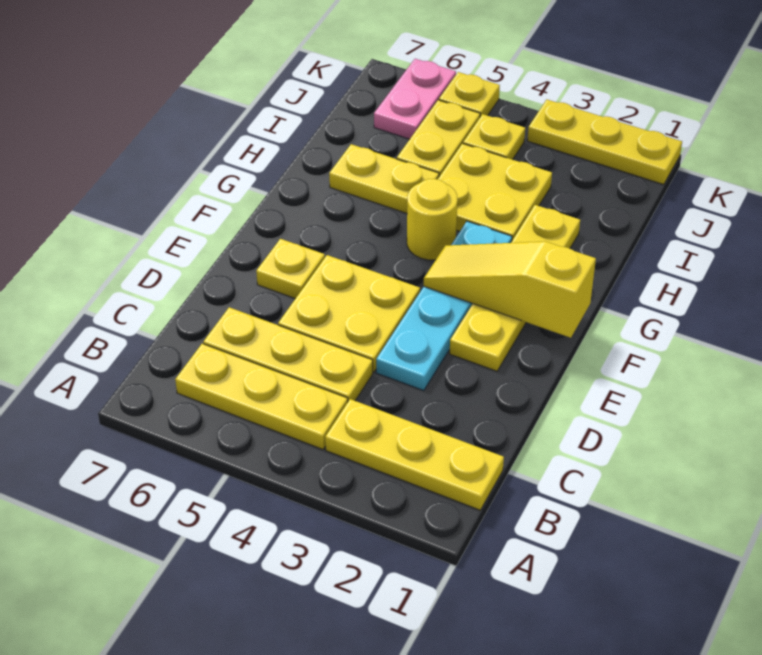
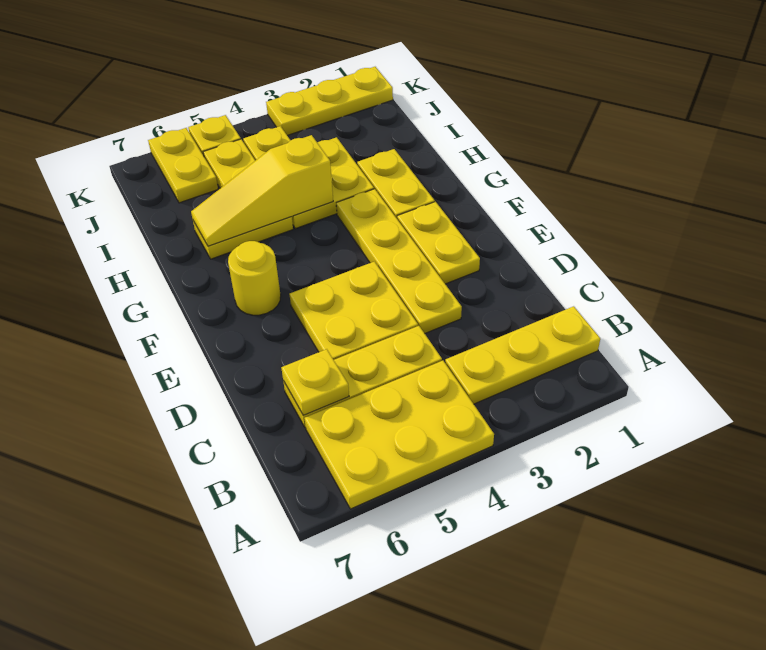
yellow 1x3 plate [175,344,348,449] -> yellow 2x3 plate [305,361,494,509]
cyan 1x4 plate [376,221,512,391] -> yellow 1x4 plate [336,189,462,333]
yellow 1x1 plate [256,239,325,299] -> yellow 1x1 plate moved to [281,349,349,415]
yellow 1x3 slope [424,241,596,338] -> yellow 1x3 slope moved to [191,135,333,246]
yellow 1x1 round brick [407,179,458,260] -> yellow 1x1 round brick moved to [228,241,281,315]
pink 1x2 plate [374,59,456,139] -> yellow 1x2 plate [148,128,218,203]

